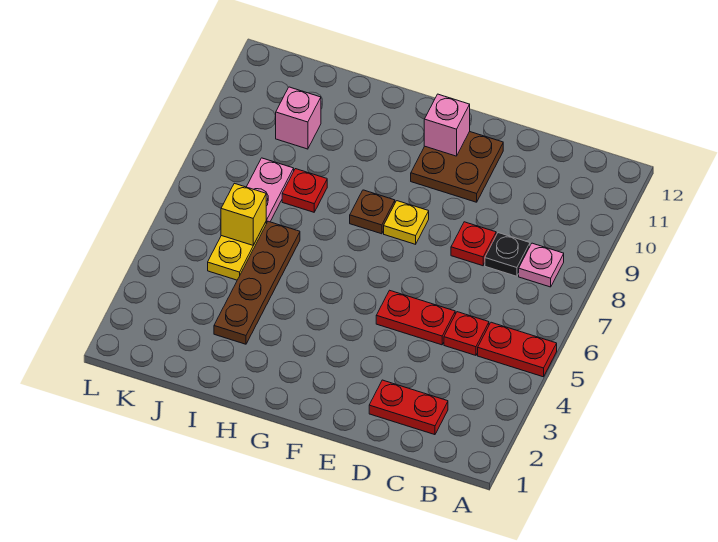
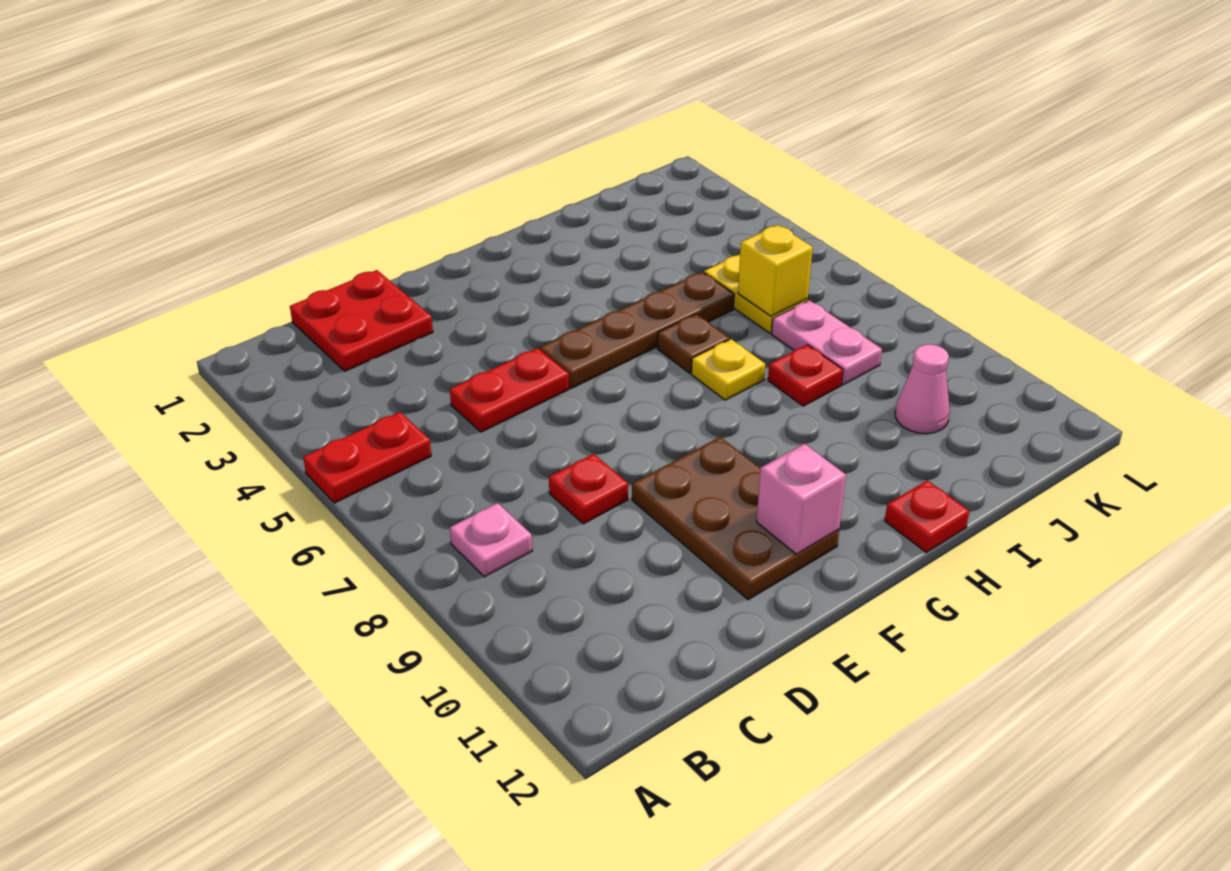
red 1x2 plate [369,380,448,435] -> red 2x2 plate [290,270,433,371]
red 1x1 plate [444,312,489,355] -> red 1x1 plate moved to [885,480,969,552]
black 1x1 plate [485,233,530,276] -> none
brown 2x2 plate [411,132,503,202] -> brown 2x3 plate [632,437,839,600]
yellow 1x1 plate [384,201,429,244] -> yellow 1x1 plate moved to [691,339,765,400]
brown 1x1 plate [350,190,395,234] -> brown 1x1 plate moved to [657,314,729,373]
brown 1x4 plate [214,221,300,344] -> brown 1x4 plate turned to [540,272,734,388]
pink 1x1 brick [276,87,321,149] -> pink 1x1 cone [895,344,950,434]

